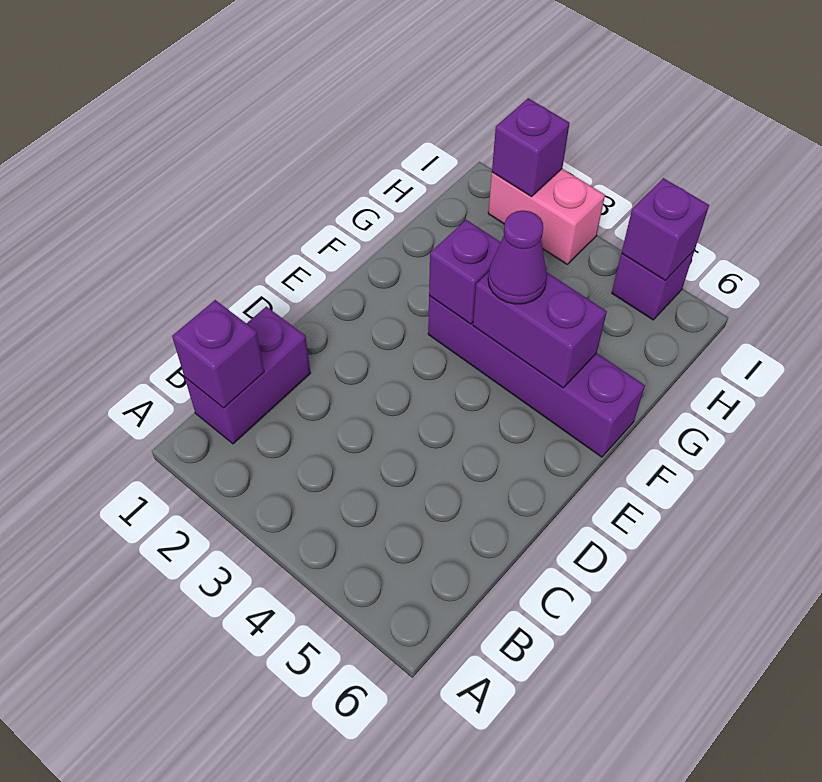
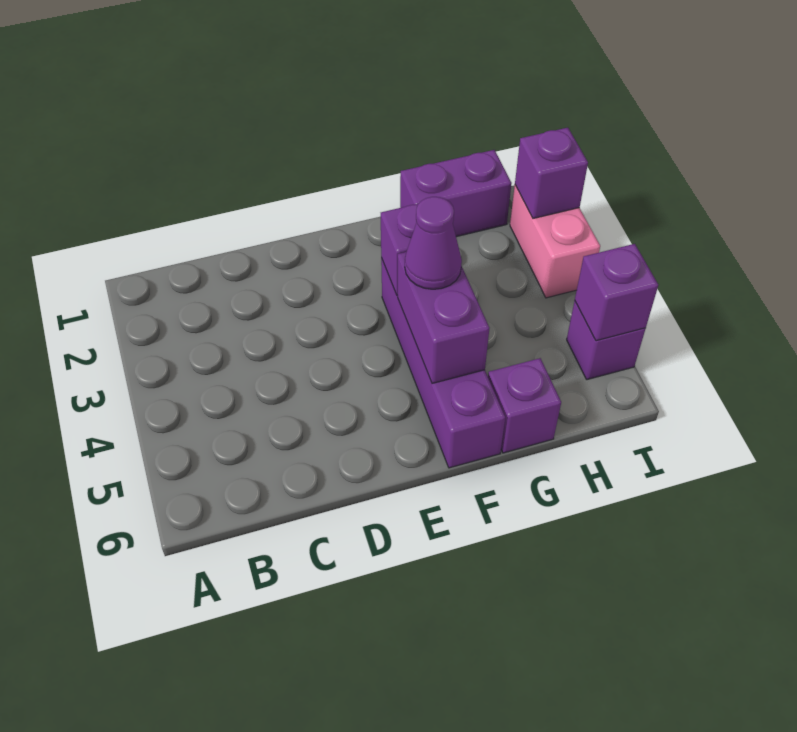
purple 1x2 brick [185,307,310,444] -> purple 1x2 brick moved to [400,150,512,237]
purple 1x1 brick [172,300,264,408] -> purple 1x1 brick moved to [488,358,561,453]

